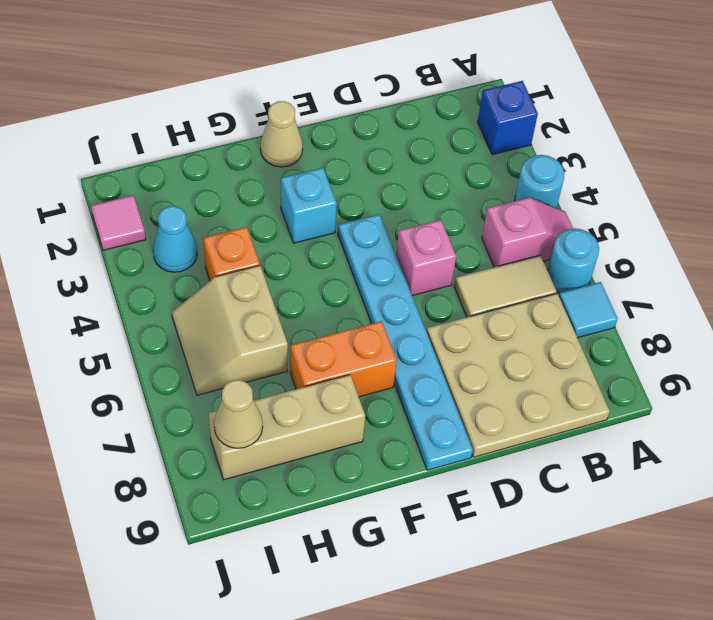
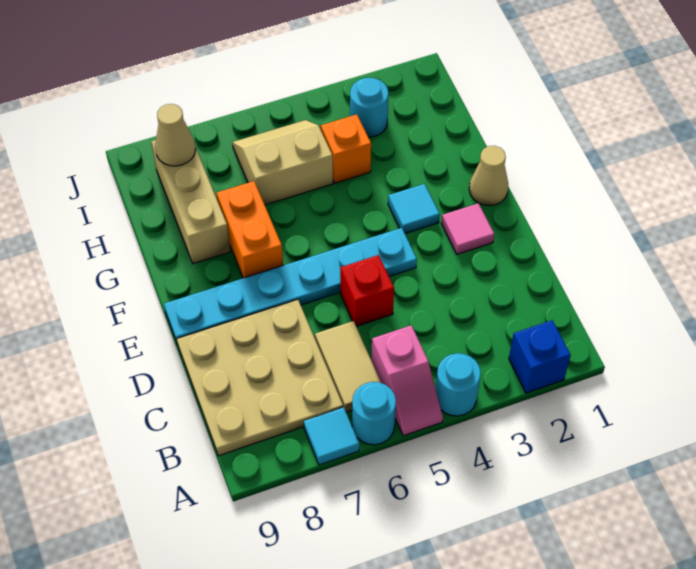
pink 1x1 brick [396,220,456,296] -> red 1x1 brick [340,255,394,326]
cyan 1x1 brick [281,168,337,243] -> cyan 1x1 tile [388,184,440,234]
cyan 1x1 cone [153,206,197,272] -> cyan 1x1 round brick [350,78,389,137]
pink 1x1 tile [91,195,146,250] -> pink 1x1 tile moved to [441,203,494,254]

